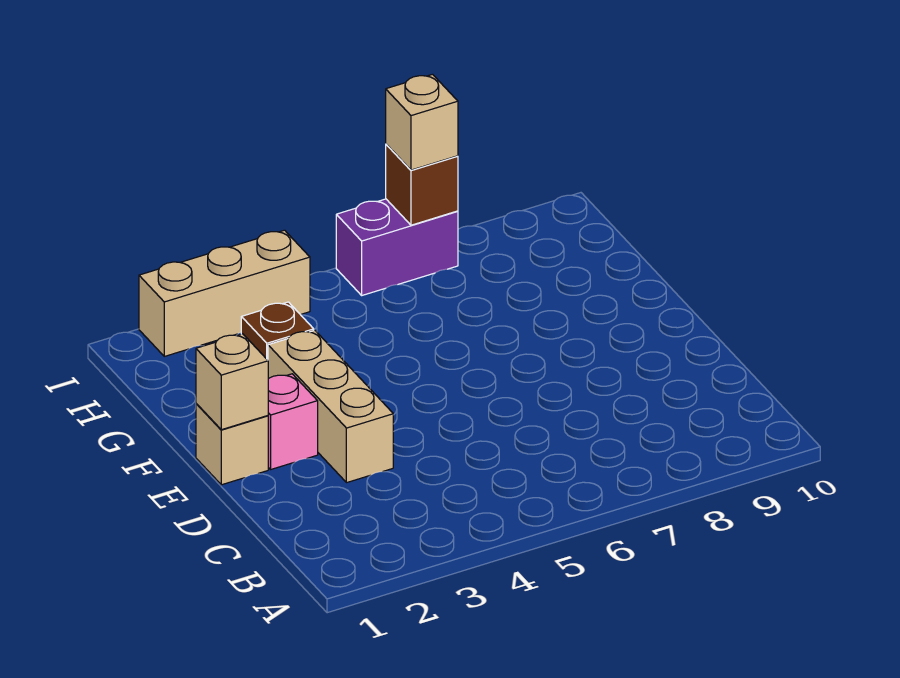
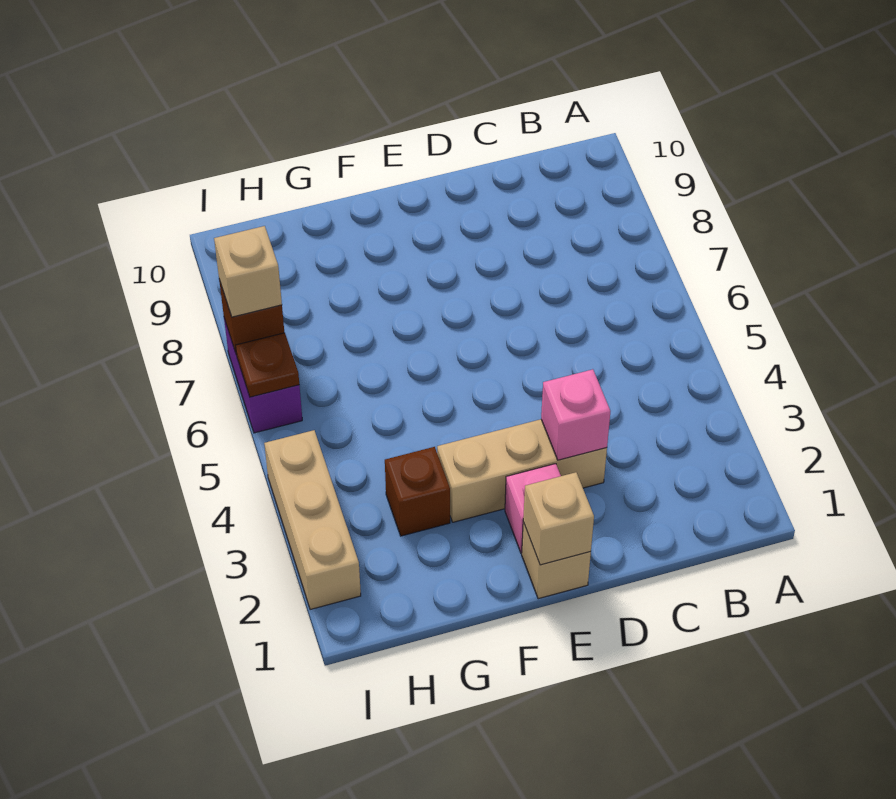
none -> pink 1x1 brick [541,369,610,460]
none -> brown 1x1 plate [236,333,299,397]

